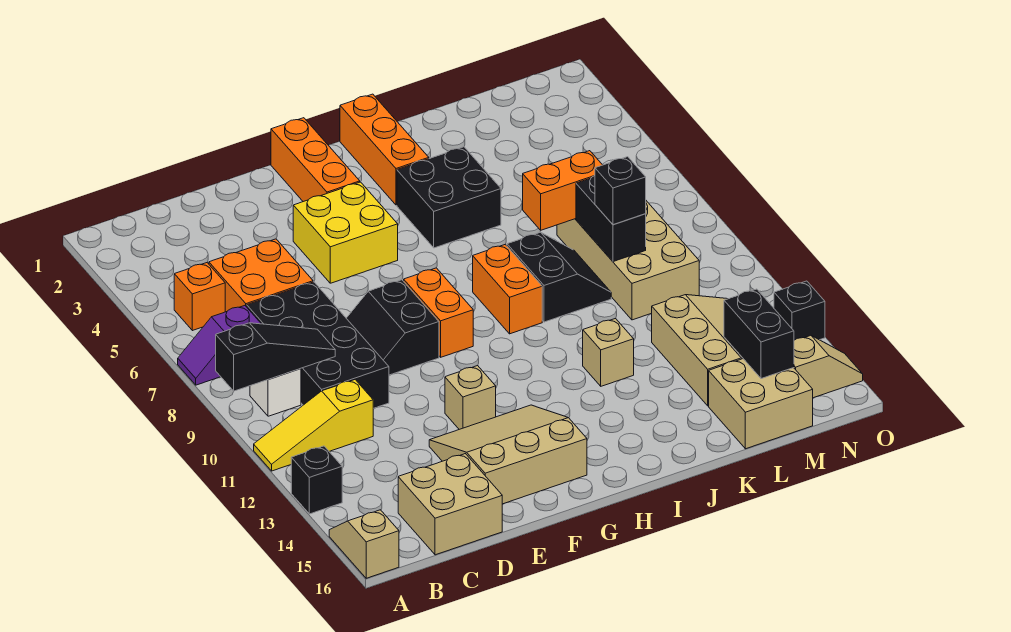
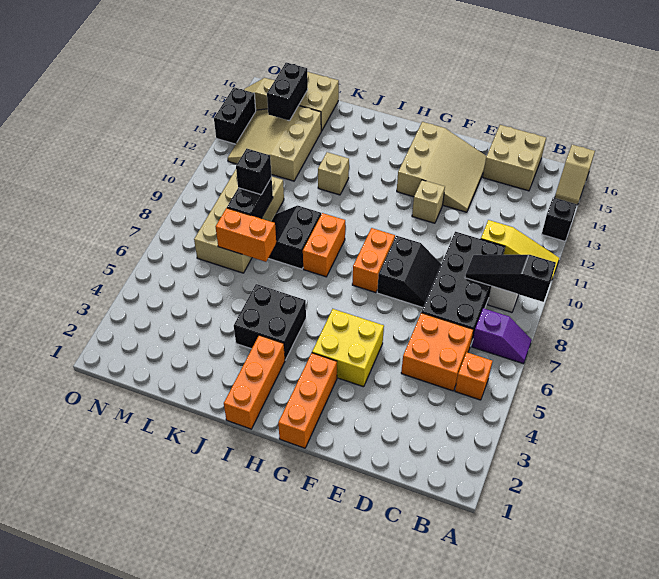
tan 3x3 slope [429,405,587,504] -> tan 3x3 slope turned to [397,122,486,212]
black 1x1 brick [774,281,825,340] -> black 1x2 brick [214,87,256,144]

